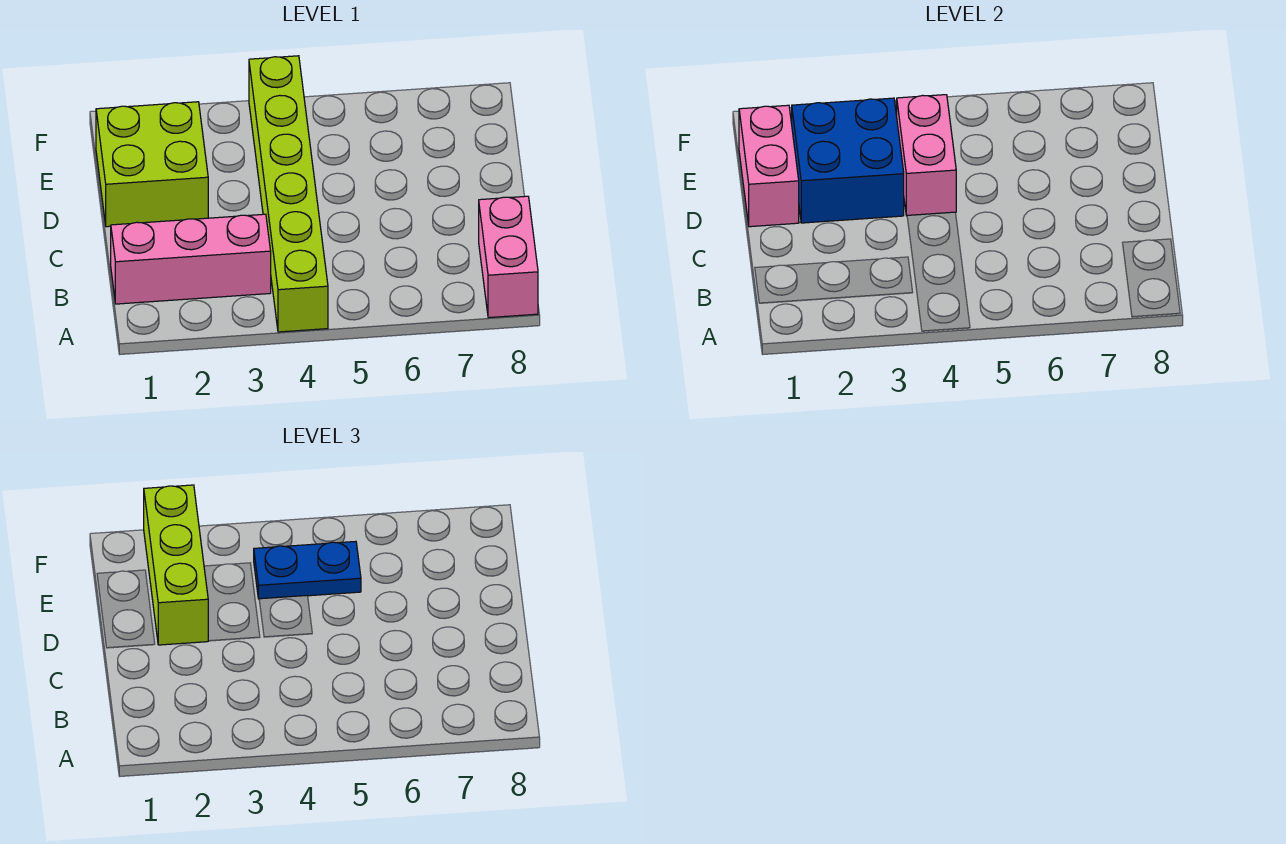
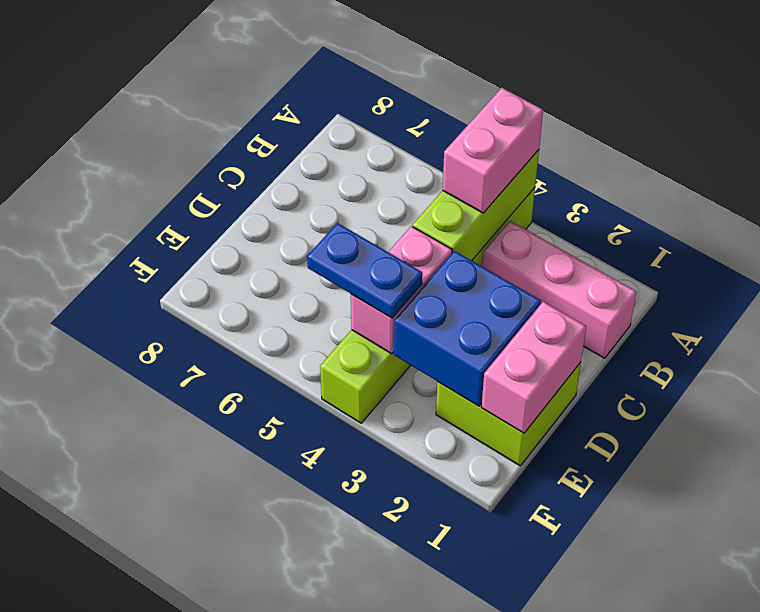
pink 1x2 brick [479,196,538,318] -> pink 1x2 brick moved to [443,88,543,213]
lime 1x3 brick [144,485,208,645] -> lime 1x3 brick moved to [413,150,539,260]

